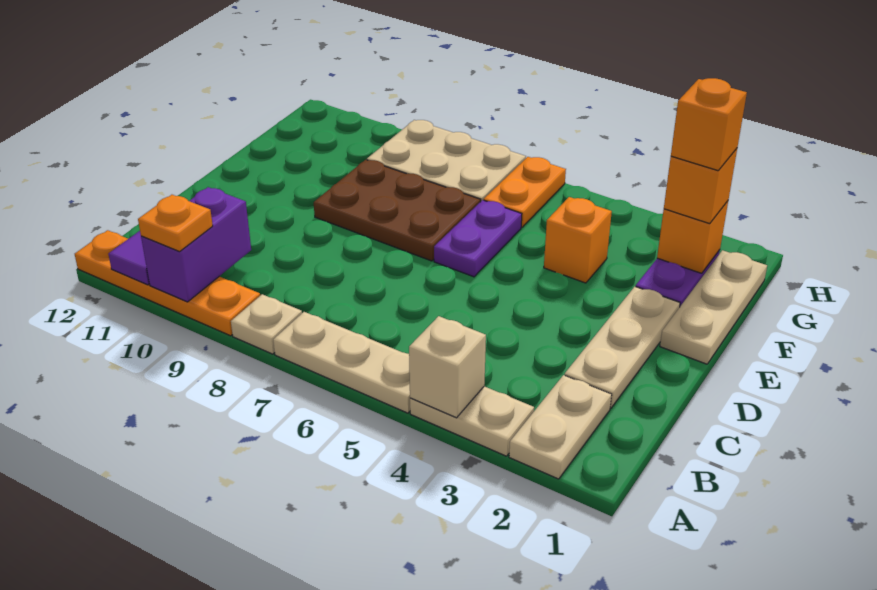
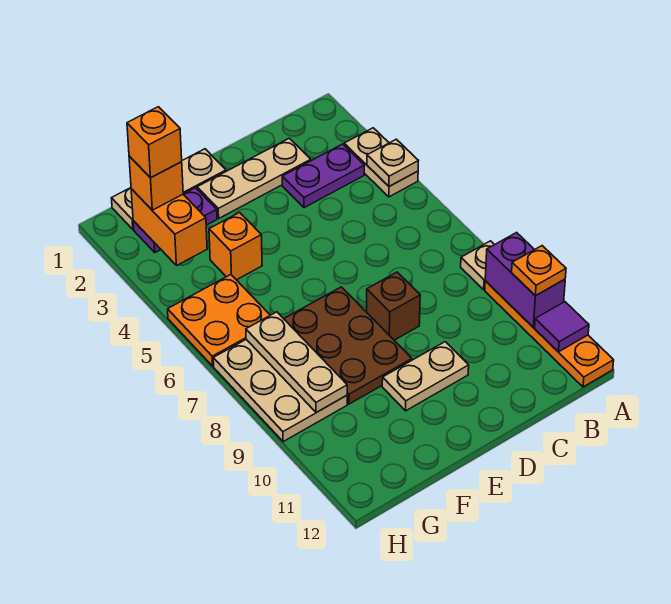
tan 1x2 plate [509,375,612,479] -> tan 1x2 plate moved to [382,342,469,411]
tan 1x1 brick [409,316,486,418] -> tan 1x1 plate [367,139,418,186]
tan 1x3 plate [273,312,410,413] -> tan 1x3 plate moved to [246,312,347,413]
purple 1x2 brick [141,187,251,302] -> purple 1x2 brick turned to [485,233,565,327]
none -> brown 1x1 brick [367,272,420,340]
purple 1x2 plate [434,200,522,277] -> purple 1x2 plate moved to [282,144,364,208]
orange 1x1 brick [657,201,728,273] -> orange 1x2 brick [131,189,207,266]
orange 1x2 plate [484,157,566,227] -> orange 2x2 plate [168,275,270,366]

